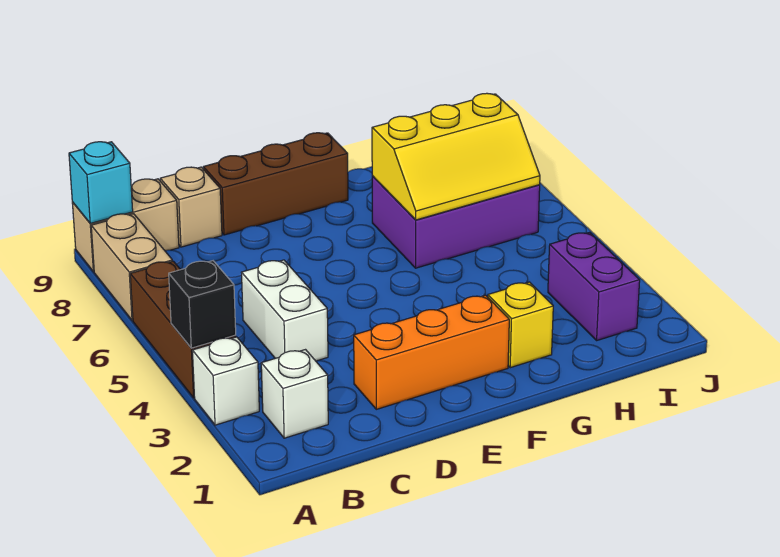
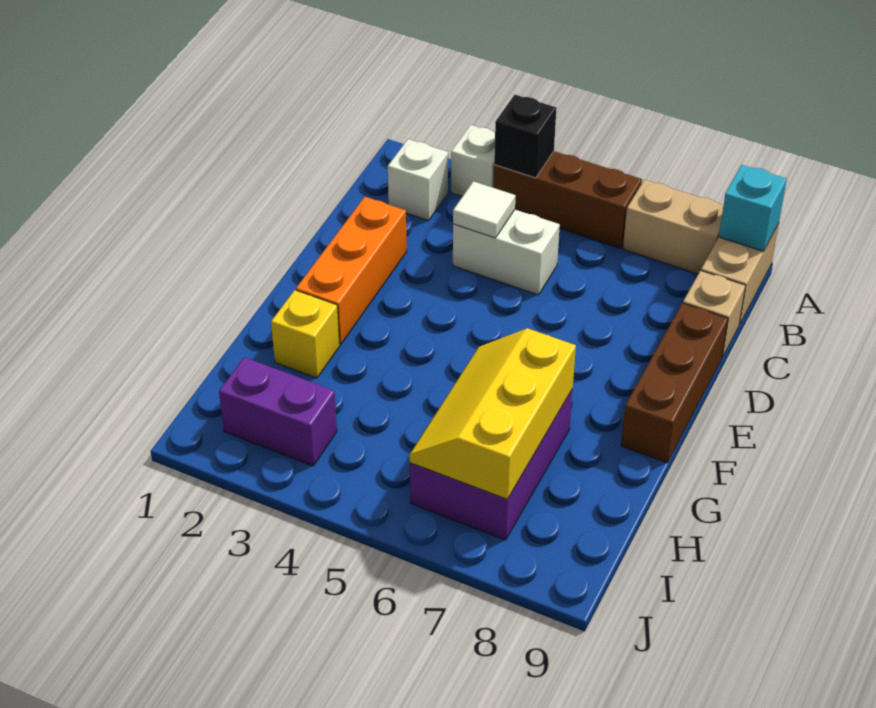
none -> white 1x1 tile [453,181,516,238]

